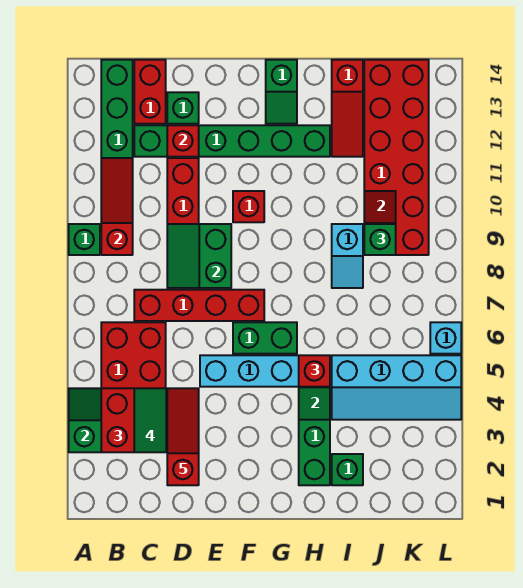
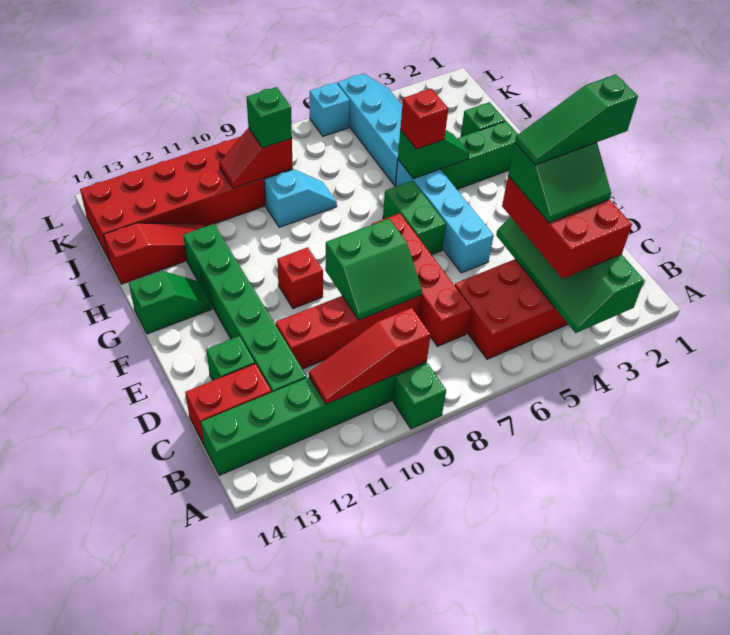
red 1x3 slope [167,388,199,485] -> green 1x3 slope [515,75,638,165]
red 1x1 brick [167,125,199,157] -> none

